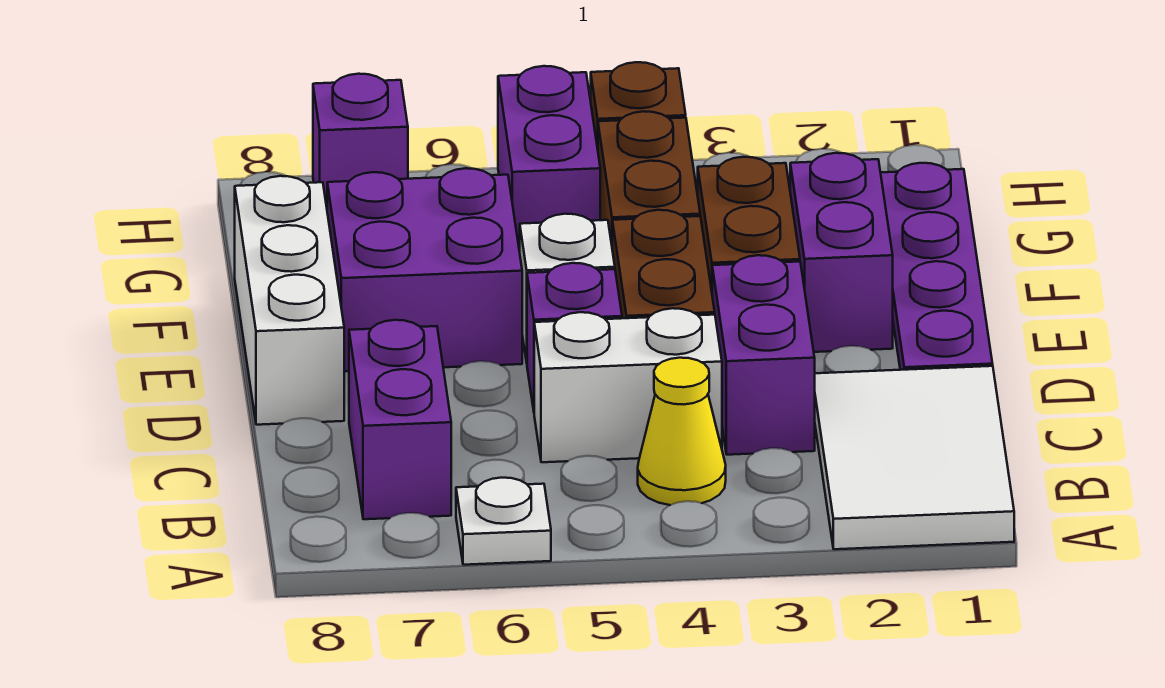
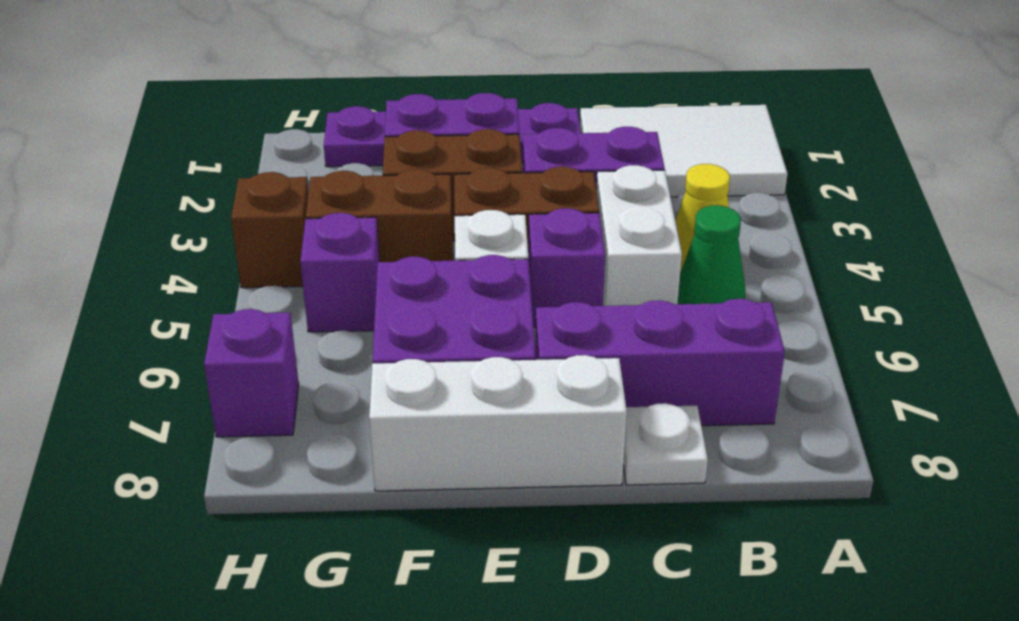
white 1x1 plate [456,478,551,565] -> white 1x1 plate moved to [623,403,708,485]
none -> green 1x1 cone [678,205,745,304]
purple 1x2 brick [349,320,451,519] -> purple 1x3 brick [535,299,785,426]
purple 1x2 brick [498,66,600,252] -> purple 1x1 brick [300,213,380,332]

